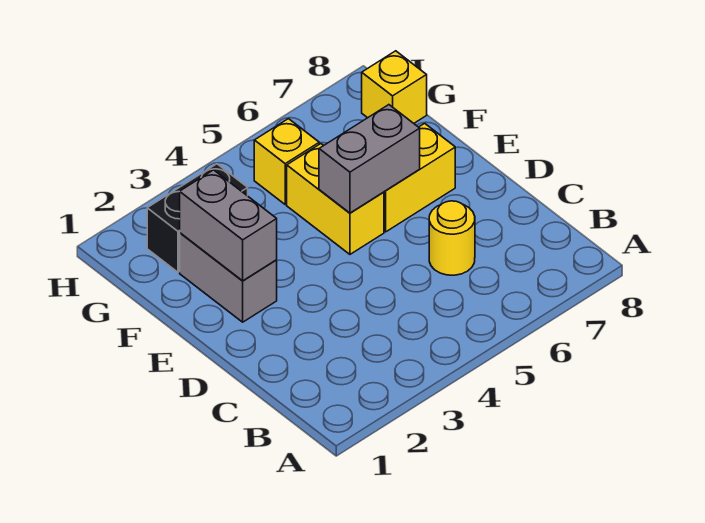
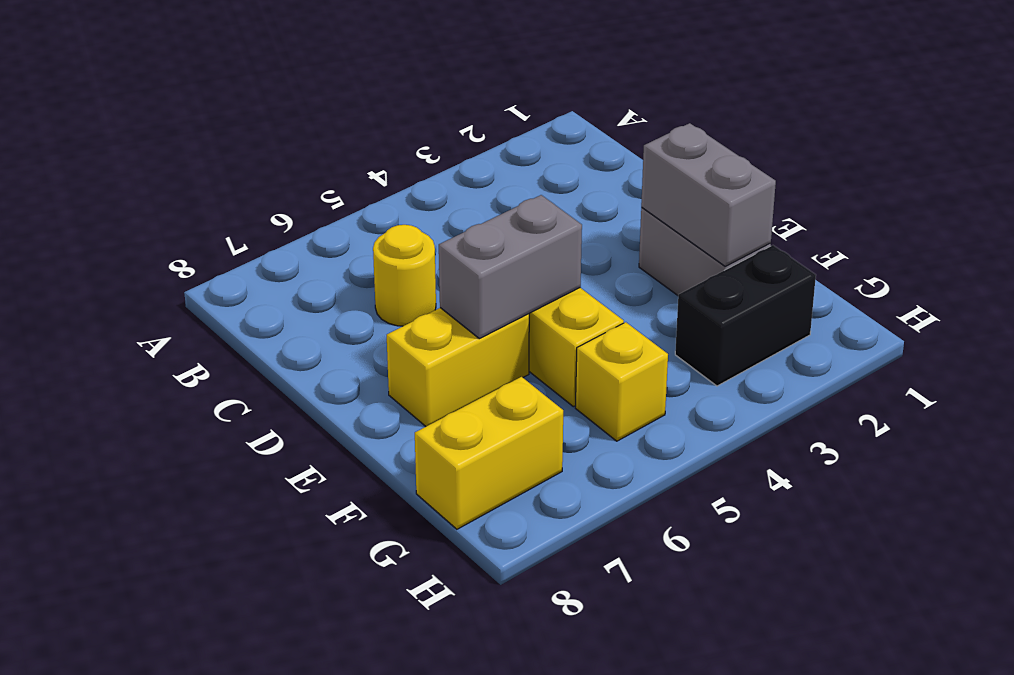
yellow 1x1 brick [362,51,427,123] -> yellow 1x2 brick [415,377,563,529]

